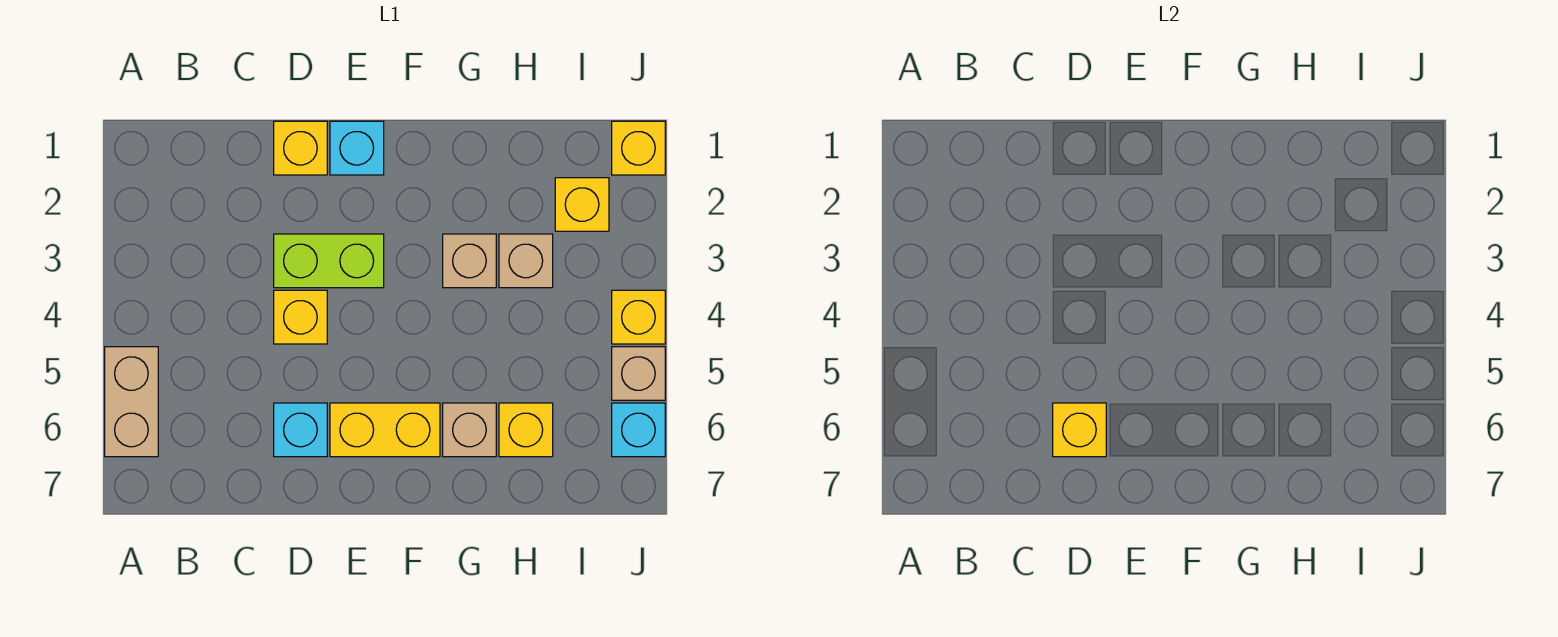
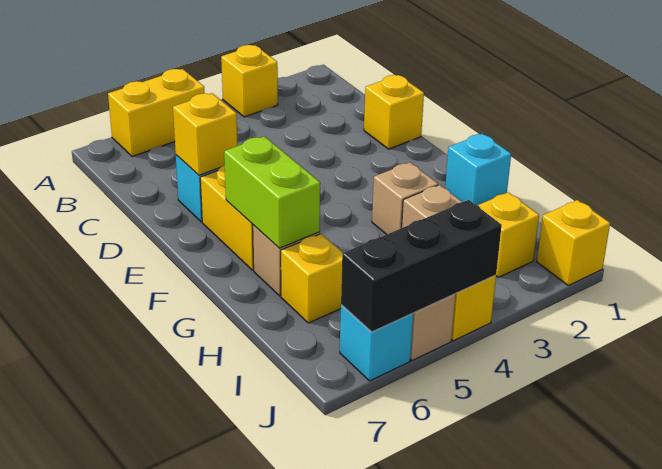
tan 1x2 brick [105,347,158,457] -> yellow 1x2 brick [108,69,205,157]
lime 1x2 brick [274,234,384,288] -> lime 1x2 brick moved to [224,136,320,248]
yellow 1x1 brick [274,290,327,344] -> yellow 1x1 brick moved to [221,45,278,117]
cyan 1x1 brick [330,121,384,175] -> cyan 1x1 brick moved to [445,134,511,205]
none -> black 1x3 brick [341,200,502,332]

